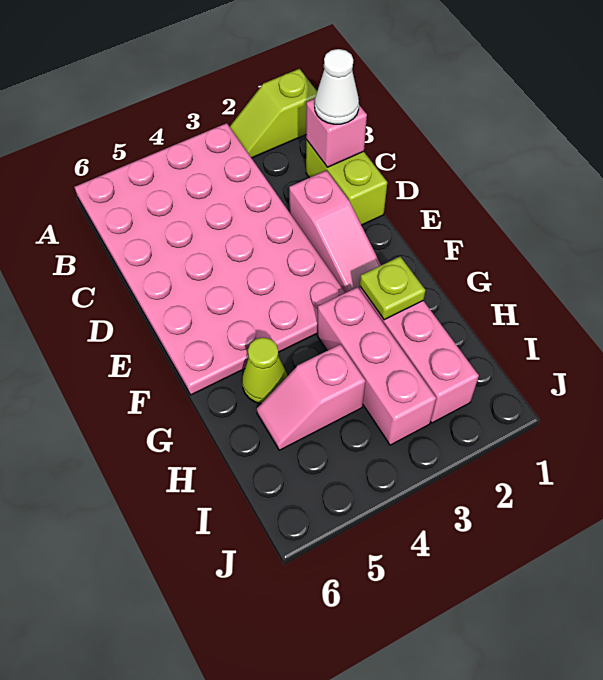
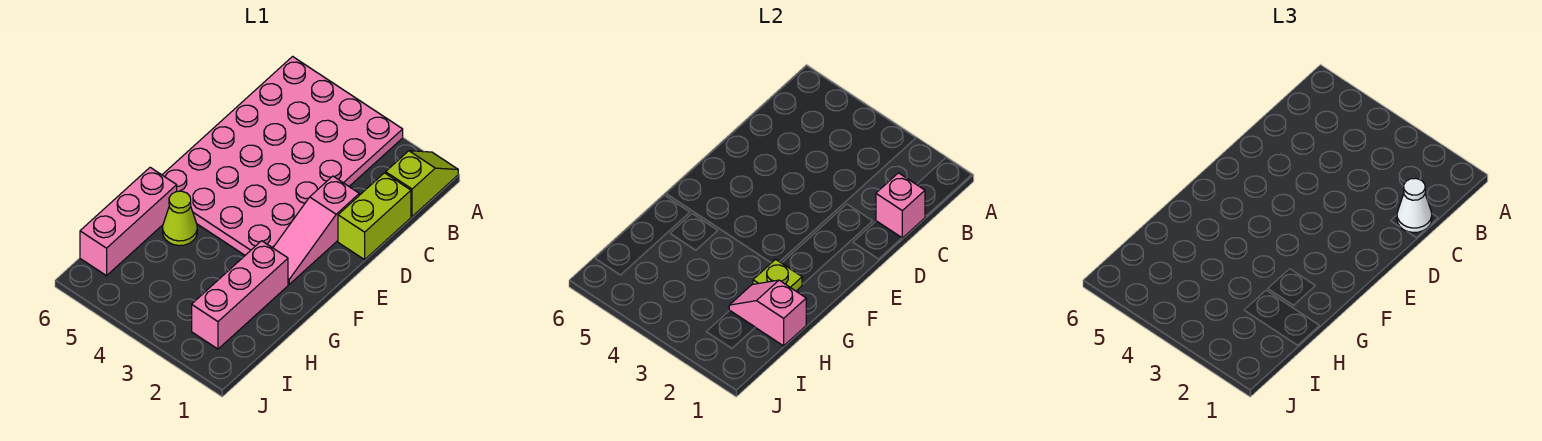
lime 1x2 slope [230,69,317,158] -> lime 1x2 slope turned to [386,151,458,216]
pink 1x3 brick [317,287,436,445] -> pink 1x3 brick moved to [80,167,177,276]
pink 1x2 slope [257,344,365,450] -> pink 1x2 slope moved to [729,280,806,346]

